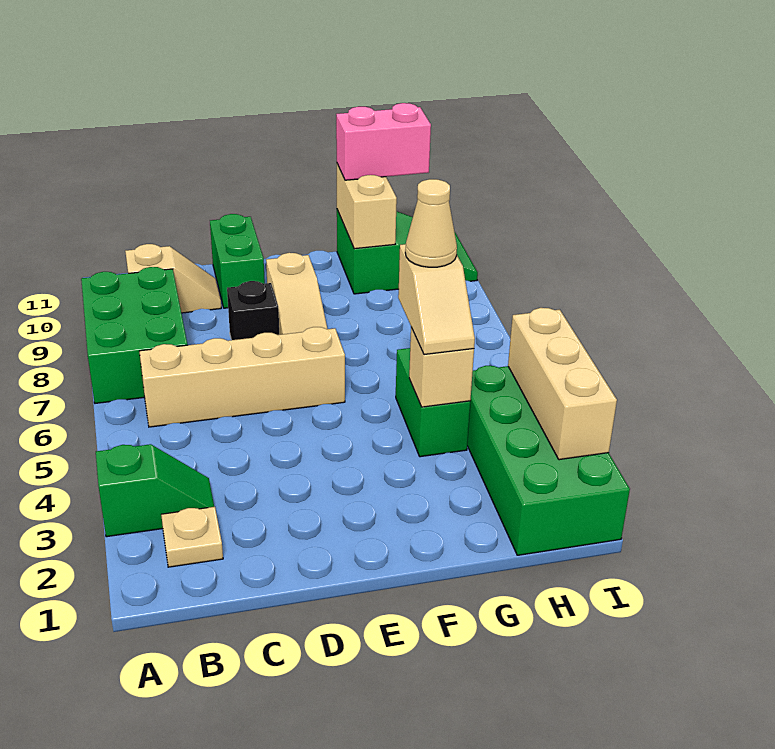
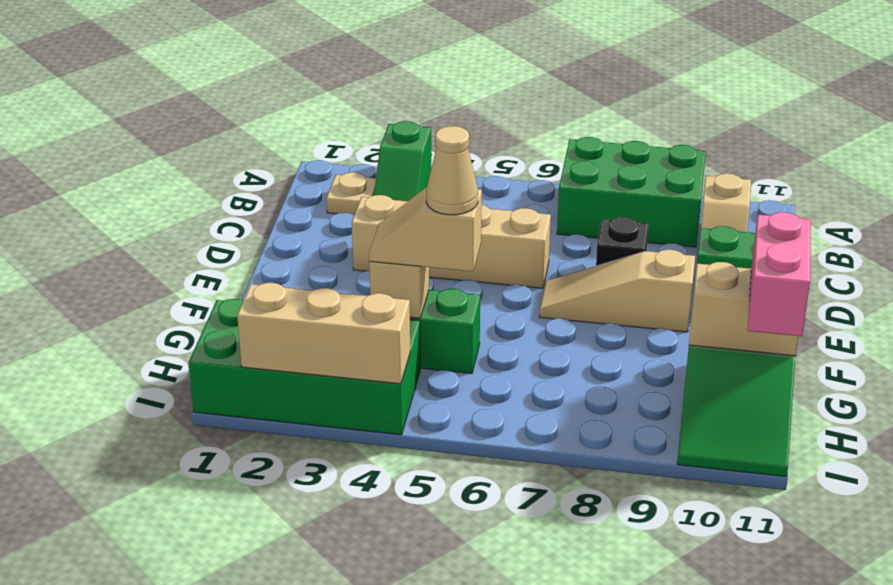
tan 1x4 brick [139,327,345,427] -> tan 1x4 brick turned to [352,195,551,288]

